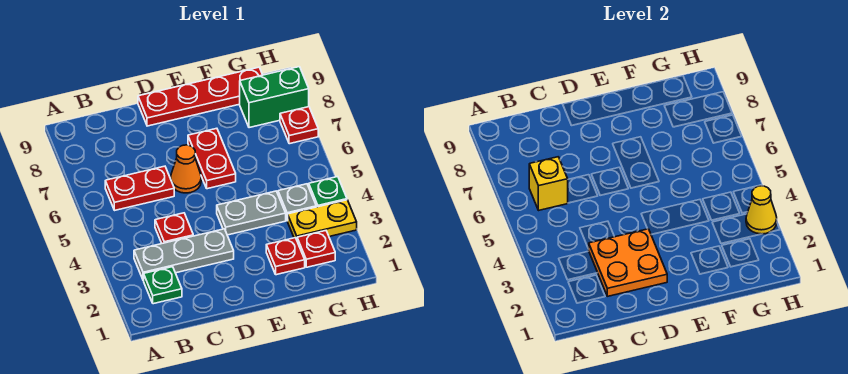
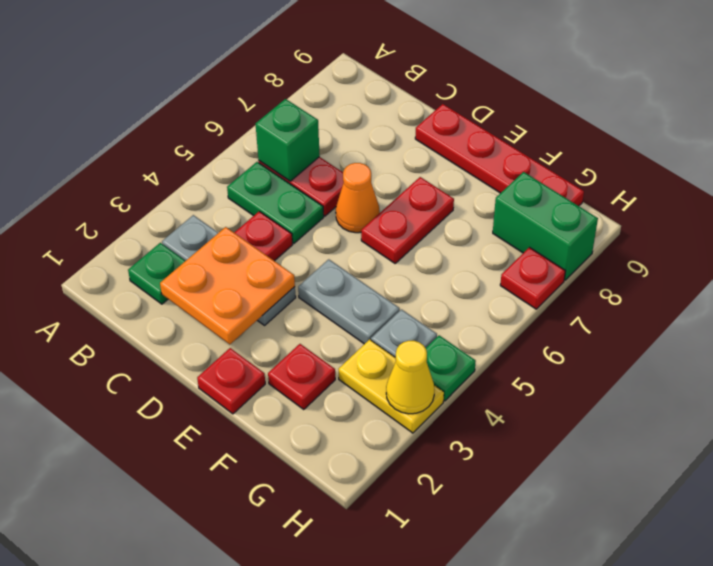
none -> green 1x2 plate [227,162,324,243]
yellow 1x1 brick [529,157,568,210] -> green 1x1 brick [256,99,320,181]
red 1x1 plate [297,231,335,267] -> red 1x1 plate moved to [197,348,265,414]

